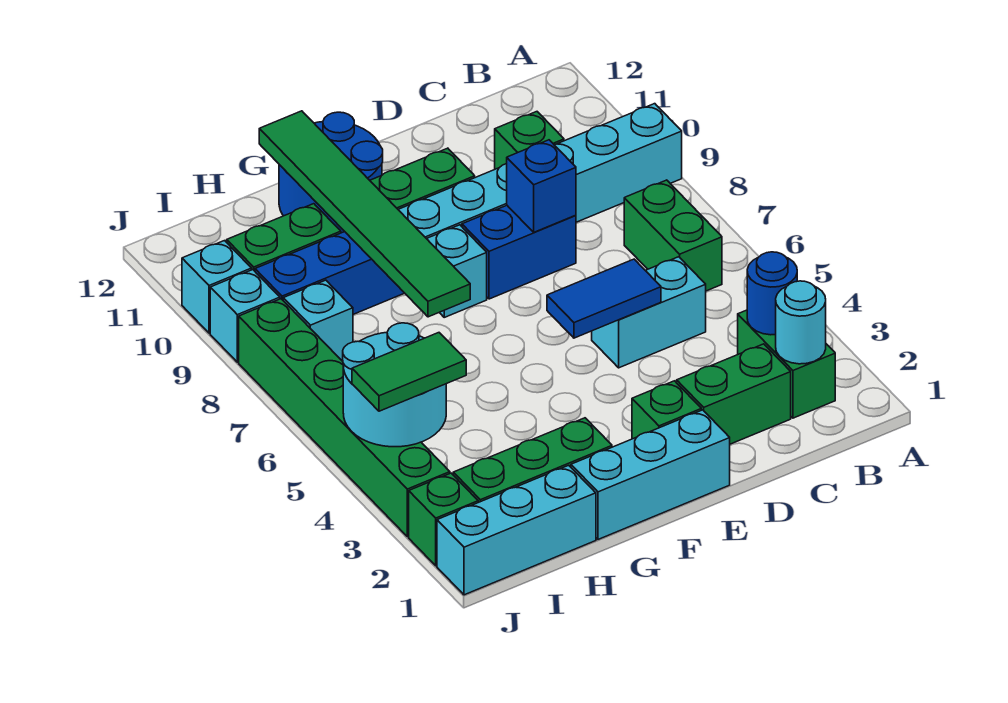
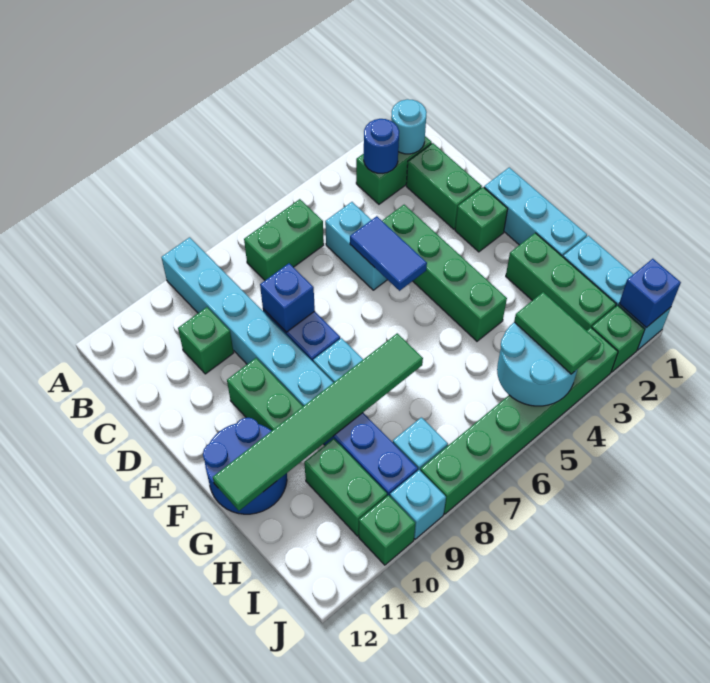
none -> green 1x4 brick [382,205,507,341]
none -> blue 1x1 brick [619,259,681,327]
cyan 1x1 brick [182,241,252,333] -> green 1x1 brick [359,495,415,565]

